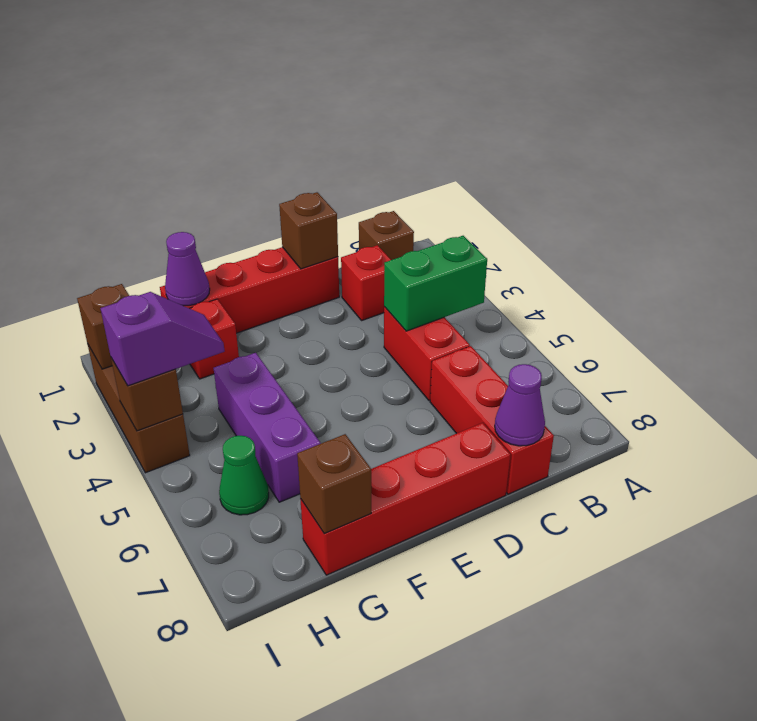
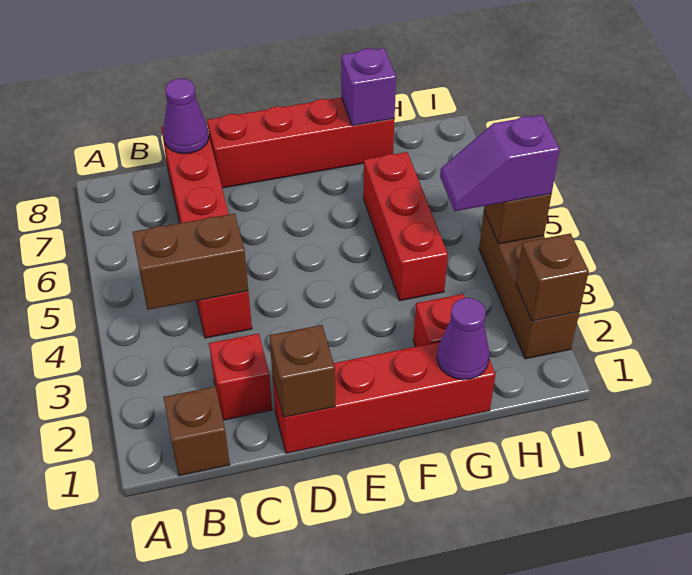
green 1x2 brick [384,236,487,331] -> brown 1x2 brick [133,214,248,310]
purple 1x3 brick [213,353,321,502] -> red 1x3 brick [363,152,448,301]
brown 1x1 brick [297,434,371,534] -> purple 1x1 brick [341,48,396,126]
green 1x1 cone [219,436,269,515] -> none

